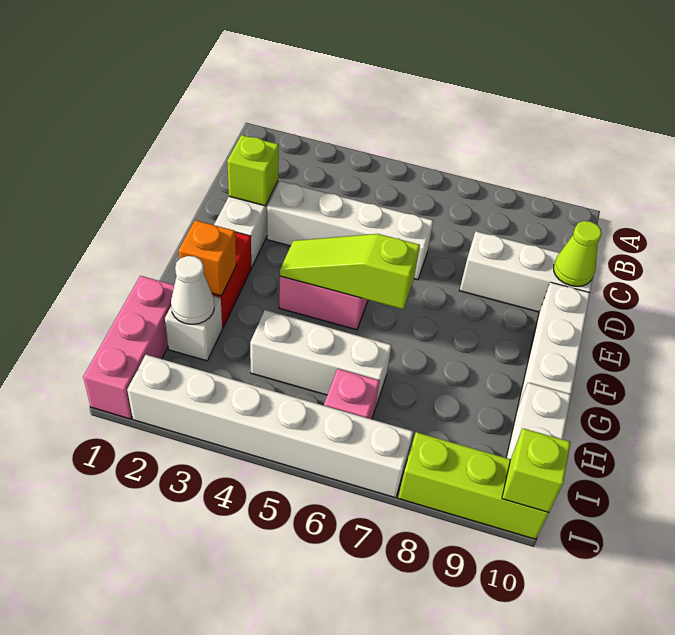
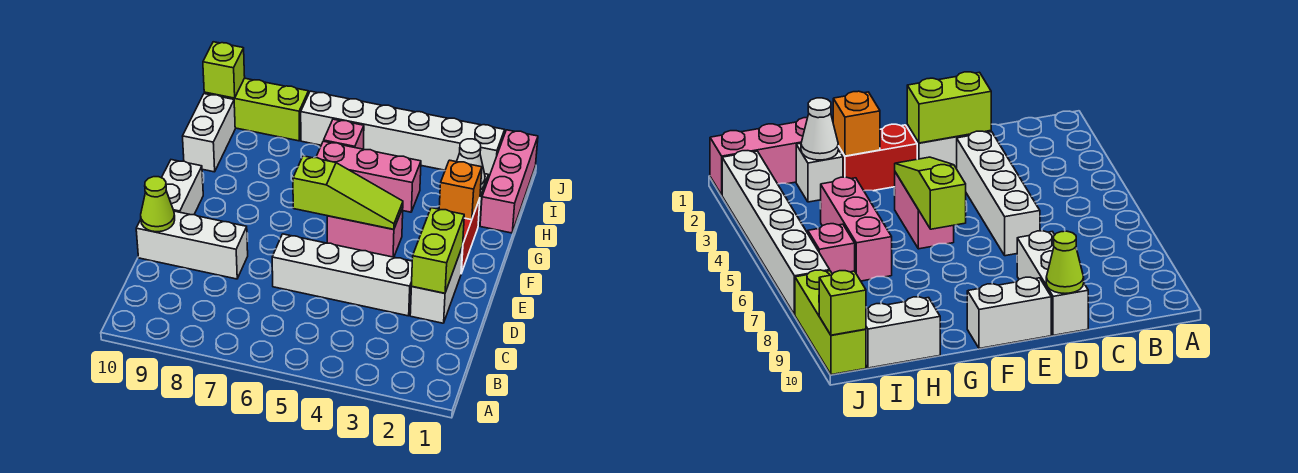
lime 1x1 brick [227,135,279,206] -> lime 1x2 brick [412,208,464,293]
white 1x3 brick [518,282,590,407] -> white 1x2 brick [162,160,203,215]
white 1x3 brick [250,310,392,408] -> pink 1x3 brick [316,141,421,212]

